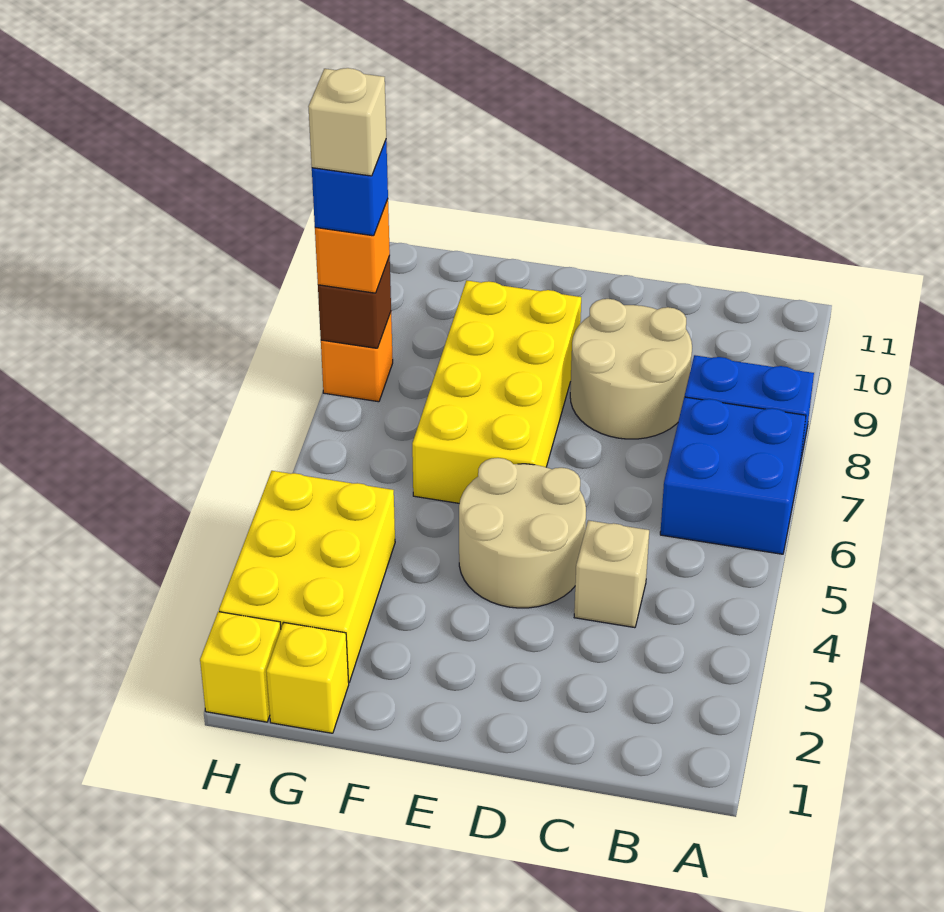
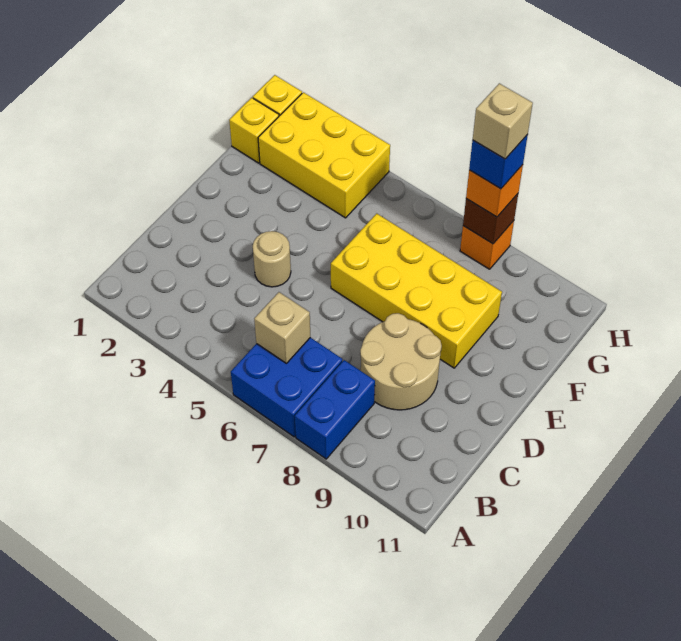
tan 1x1 brick [574,520,649,628] -> tan 1x1 brick moved to [254,292,310,363]
tan 2x2 round brick [459,458,586,608] -> tan 1x1 round brick [253,231,291,287]

